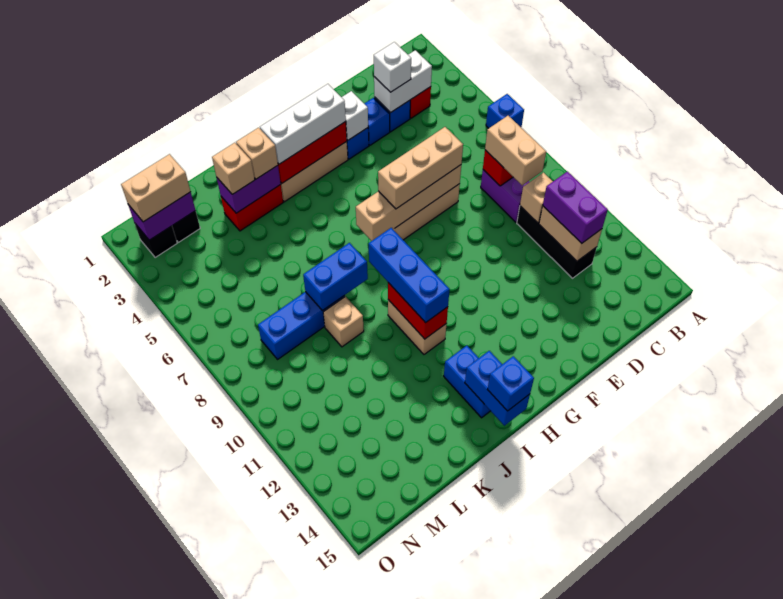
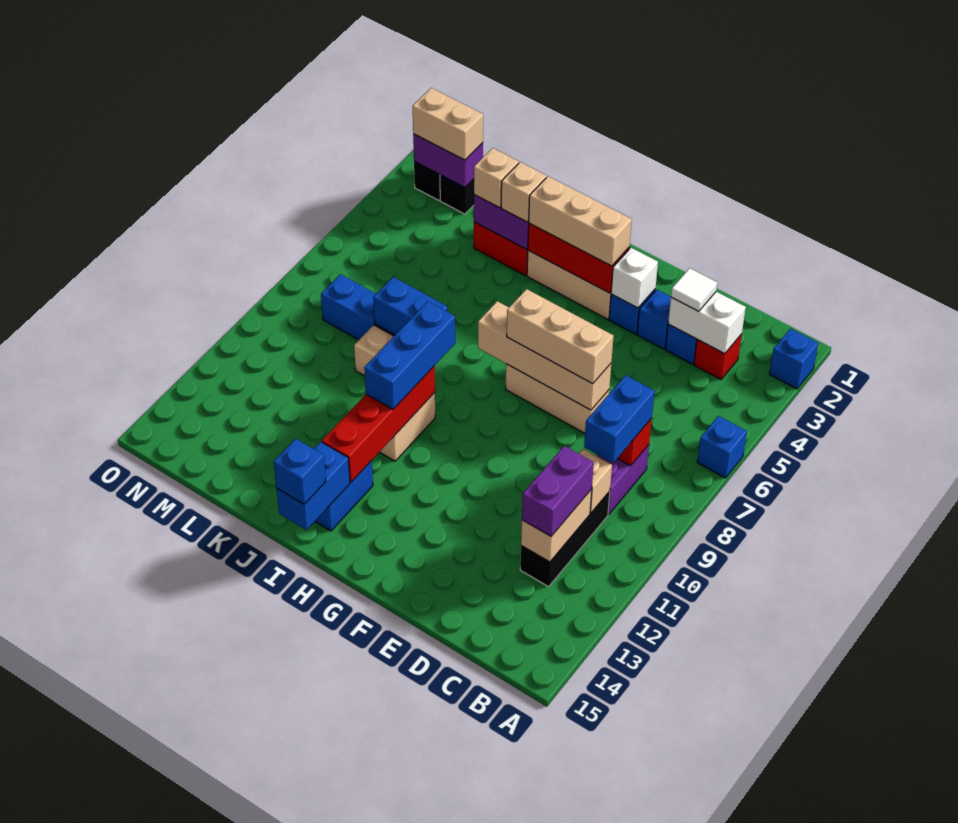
none -> blue 1x1 brick [769,328,818,389]
tan 1x2 brick [485,116,546,185] -> blue 1x2 brick [584,375,655,463]
white 1x1 brick [374,42,411,92] -> white 1x1 tile [671,268,717,311]
white 1x3 brick [260,84,346,164] -> tan 1x3 brick [529,176,632,266]
red 1x2 brick [388,283,448,339] -> red 1x4 brick [322,366,435,482]

